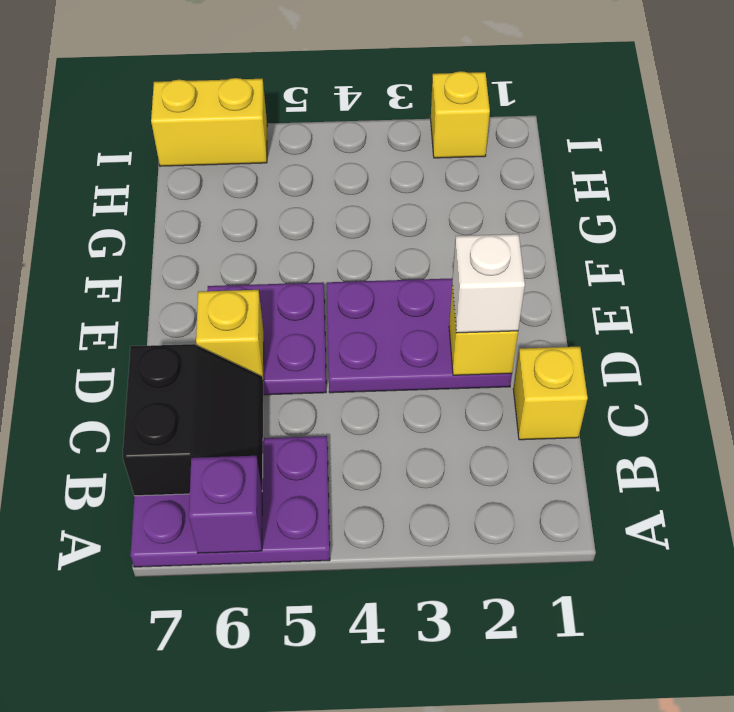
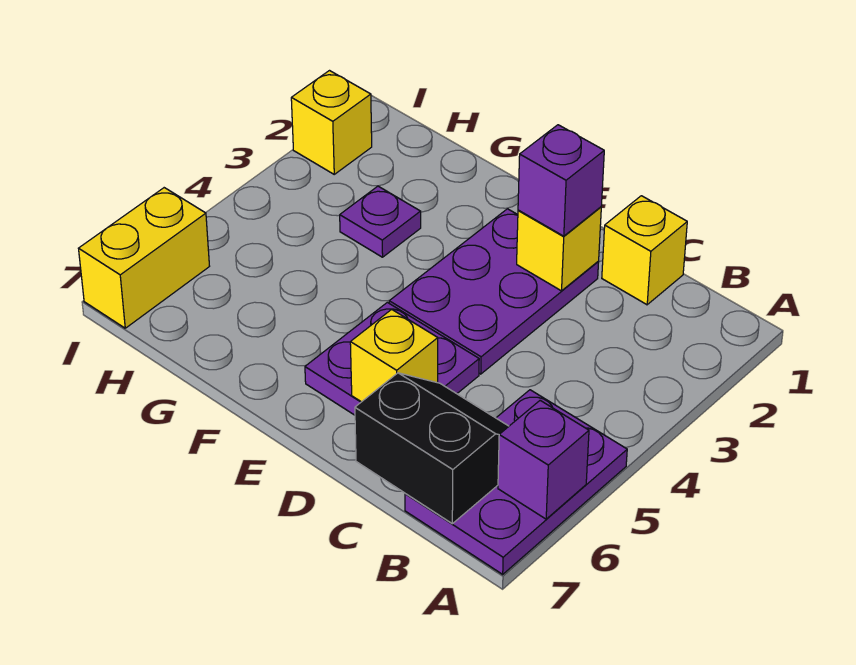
white 1x1 brick [452,234,525,333] -> purple 1x1 brick [518,125,604,236]
none -> purple 1x1 plate [340,186,421,257]

